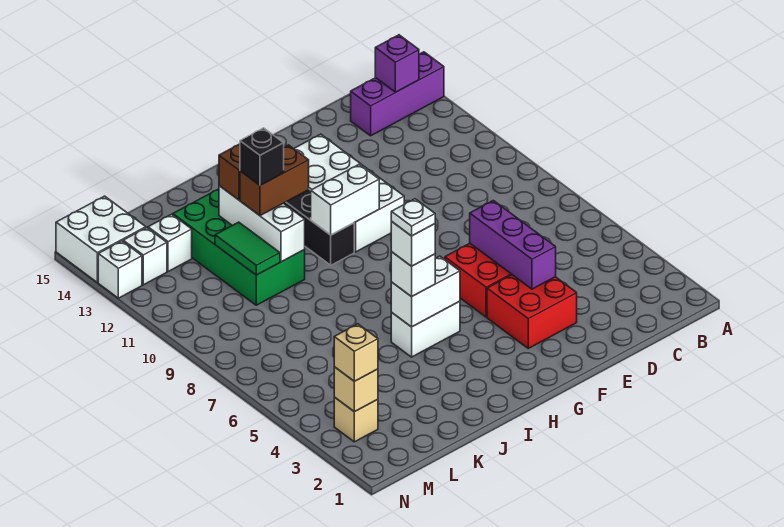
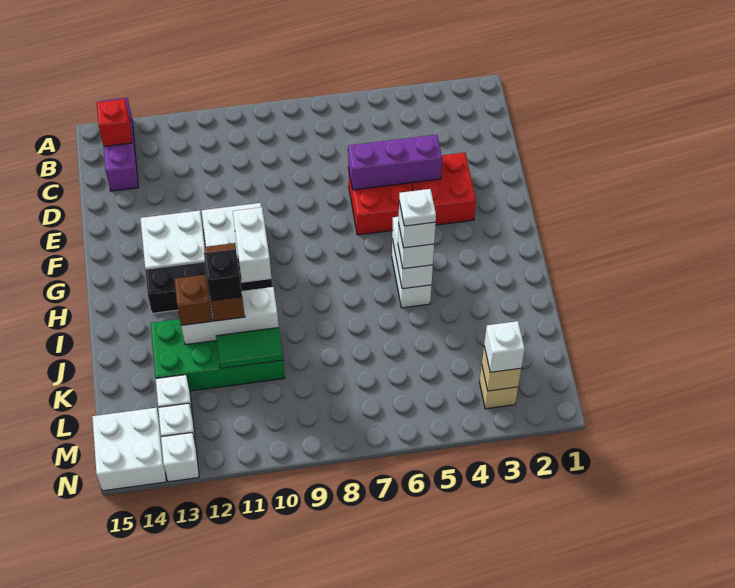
purple 1x1 brick [375,35,419,92] -> red 1x1 brick [97,99,132,146]
tan 1x1 brick [334,324,378,381] -> white 1x1 brick [484,321,525,372]

